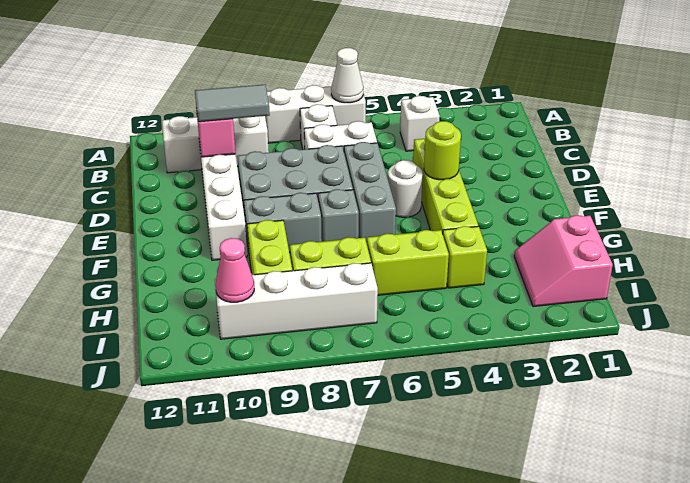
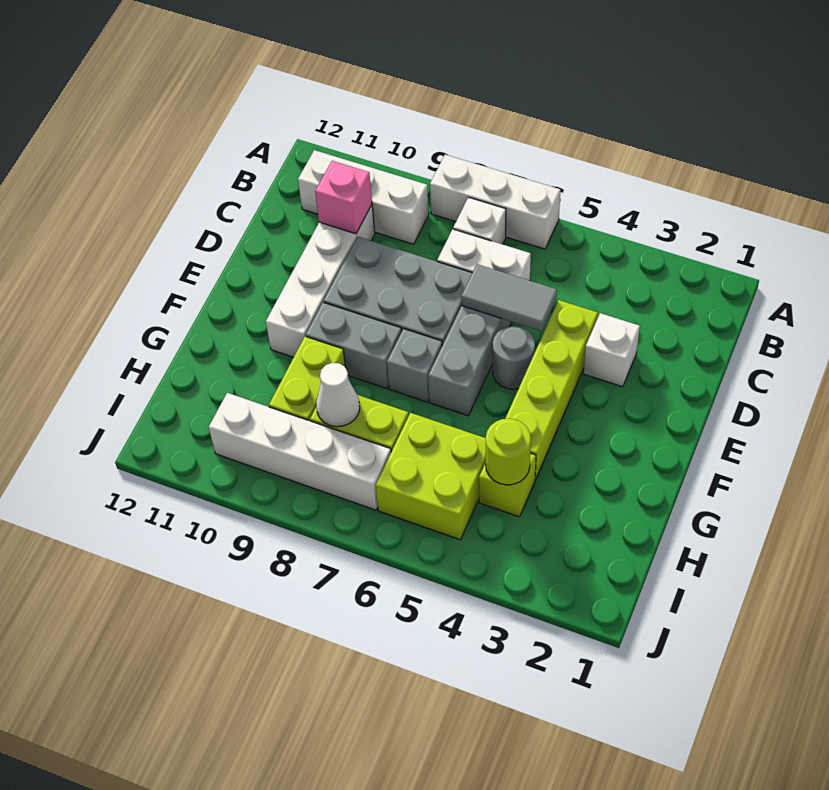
white 1x1 cone [331,48,363,103] -> white 1x1 cone moved to [316,363,360,427]
white 1x1 brick [400,96,440,151] -> white 1x1 brick moved to [584,313,640,387]
grey 1x2 tile [195,84,270,122] -> grey 1x2 tile moved to [461,264,557,331]
lime 1x1 round brick [424,121,461,180] -> lime 1x1 round brick moved to [486,419,531,485]
white 1x1 round brick [388,160,423,217] -> grey 1x1 round brick [493,326,535,389]
pink 2x2 slope [514,215,613,307] -> none
lime 1x2 brick [367,230,449,295] -> lime 2x2 brick [376,413,486,540]
pink 1x1 cone [215,238,254,302] -> none

